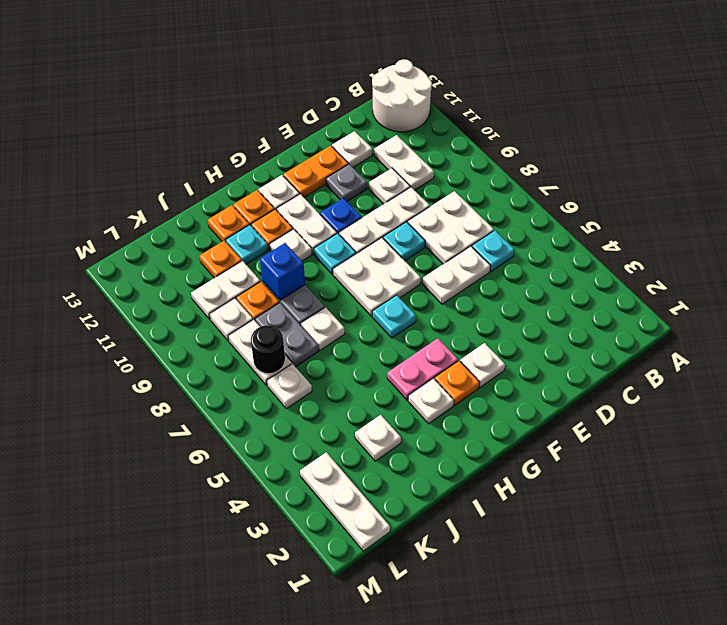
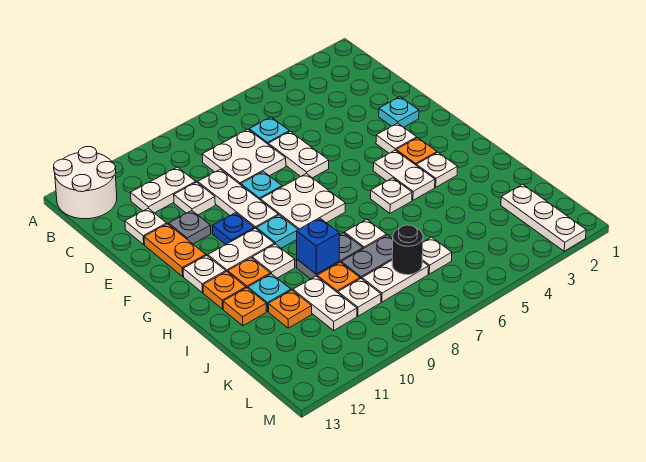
pink 1x2 plate [387,338,458,400] -> white 1x2 plate [373,150,435,200]
cyan 1x1 plate [372,295,416,338] -> cyan 1x1 plate moved to [379,97,419,127]
white 1x1 plate [355,415,401,461] -> white 1x1 plate moved to [371,178,412,213]
white 1x3 plate [300,452,390,551] -> white 1x3 plate turned to [501,184,586,251]

